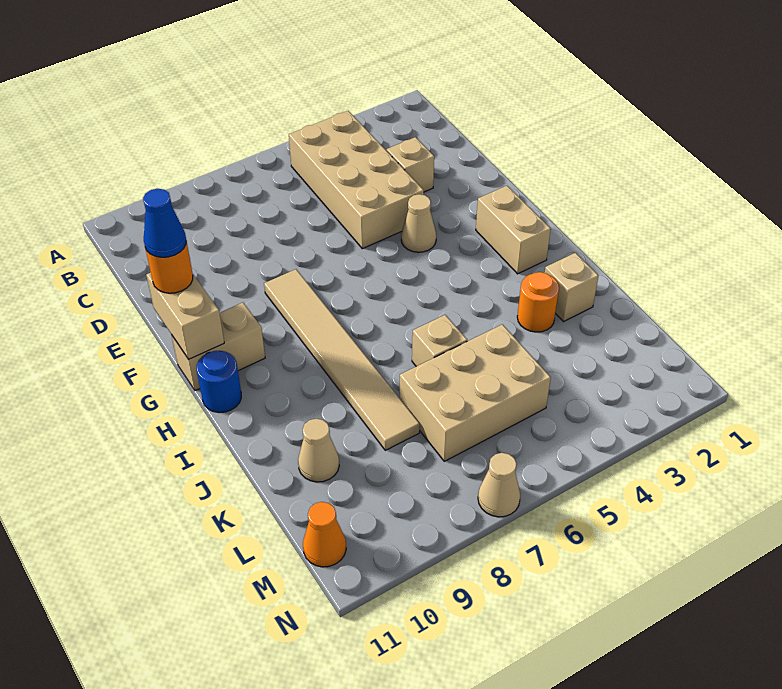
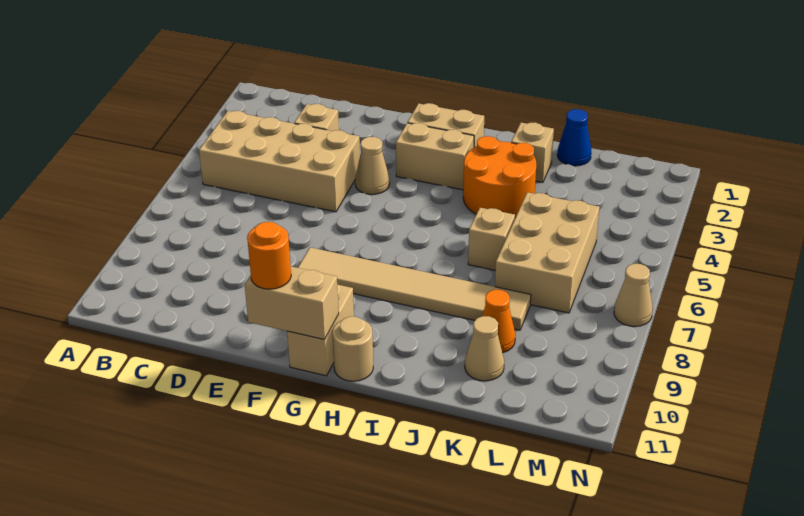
blue 1x1 cone [143,189,186,257] -> blue 1x1 cone moved to [557,109,591,166]
none -> tan 1x2 brick [396,123,474,190]
blue 1x1 round brick [197,351,241,412] -> tan 1x1 round brick [332,317,373,381]
orange 1x1 round brick [517,272,559,332] -> orange 2x2 round brick [463,136,536,218]
orange 1x1 cone [303,502,346,567] -> orange 1x1 cone moved to [482,290,515,353]

